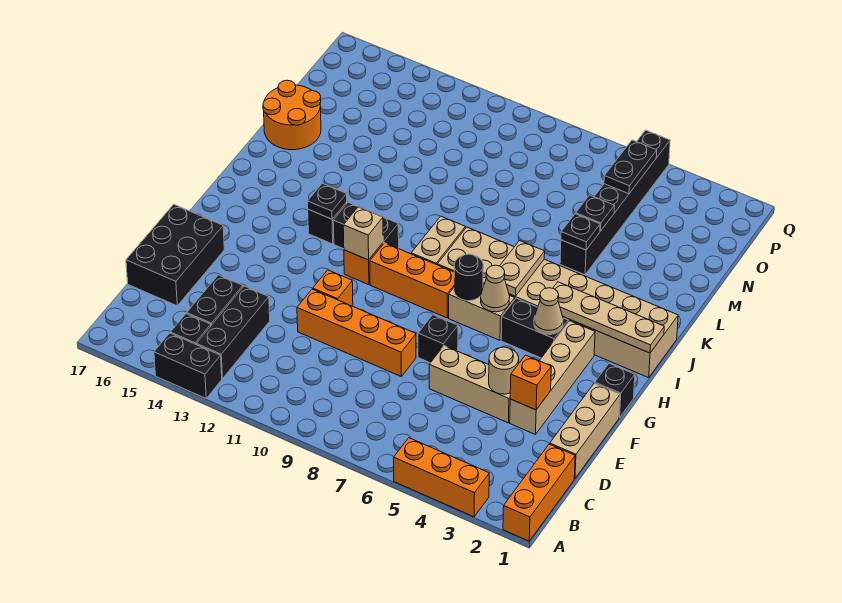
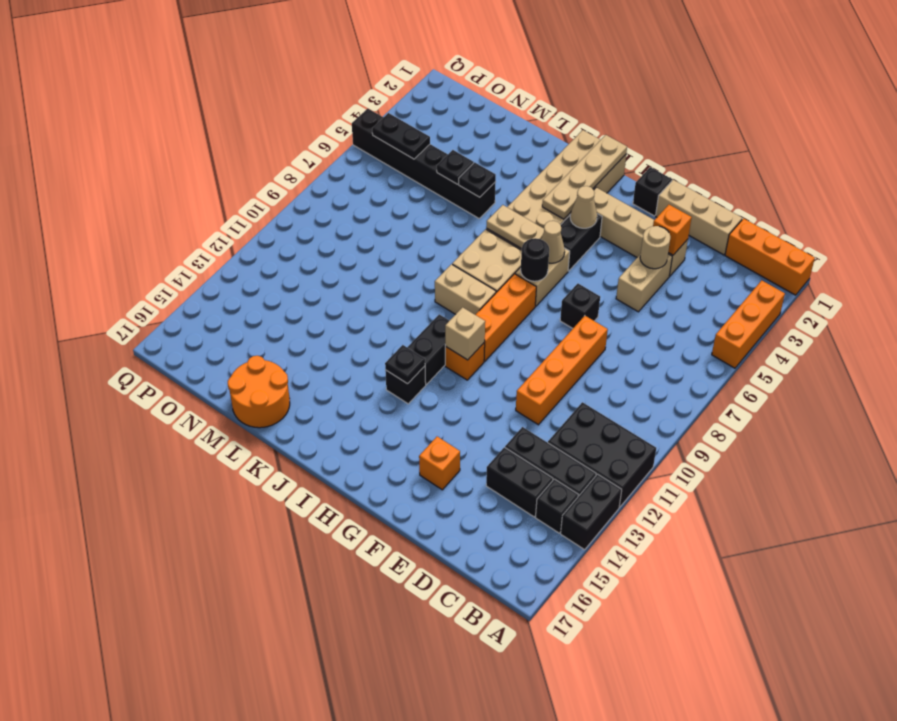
black 2x3 brick [126,204,224,306] -> black 2x3 brick moved to [548,402,656,507]
tan 1x3 brick [429,346,510,423] -> tan 1x2 brick [616,254,672,312]
orange 1x1 brick [313,270,353,306] -> orange 1x1 brick moved to [419,437,460,490]

